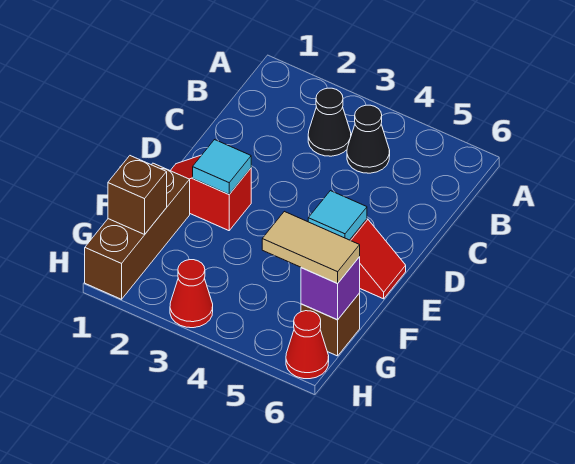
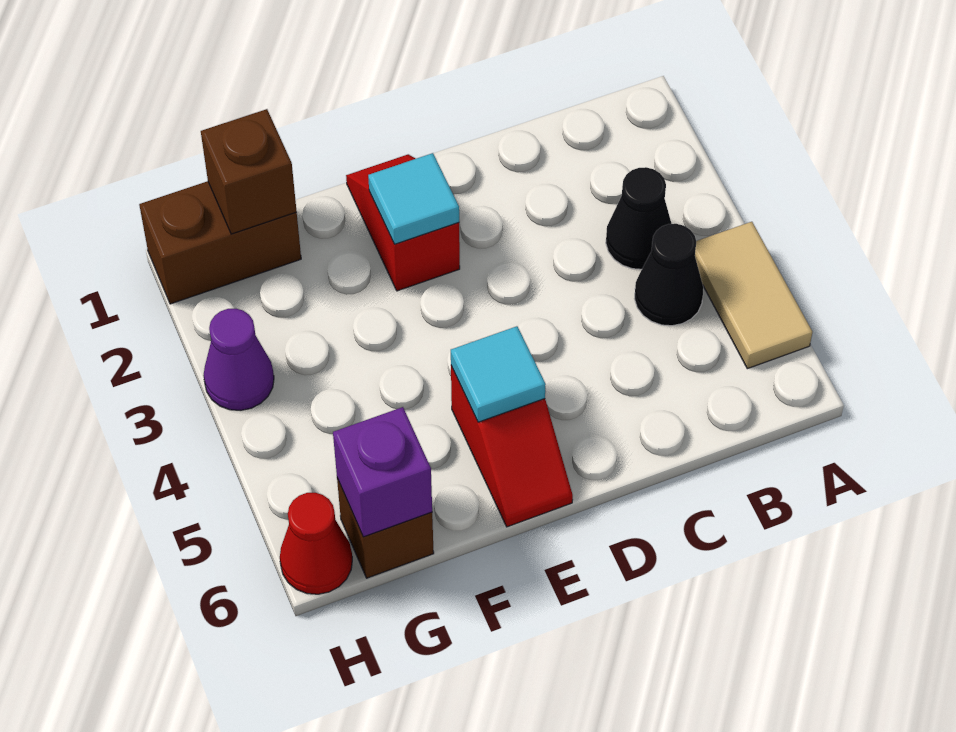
brown 1x3 brick [85,163,190,299] -> brown 1x2 brick [139,181,301,304]
tan 1x2 tile [262,211,360,283] -> tan 1x2 tile moved to [695,222,812,369]
red 1x1 cone [170,260,213,328] -> purple 1x1 cone [203,309,274,411]

